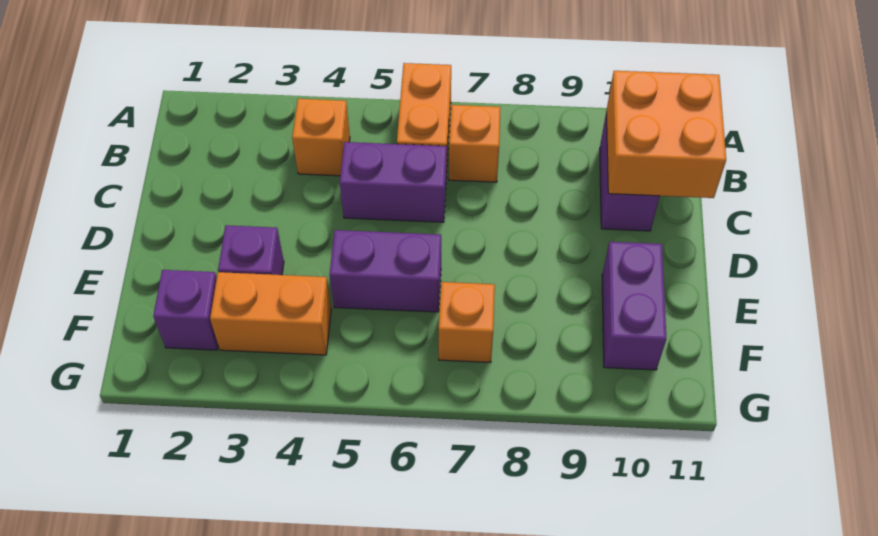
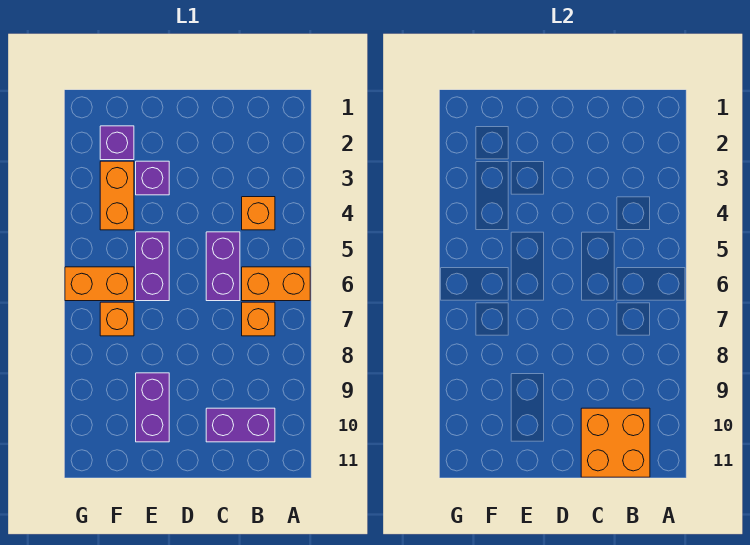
purple 1x2 brick [602,242,666,370] -> purple 1x2 brick turned to [136,373,169,442]
none -> orange 1x2 brick [65,267,134,301]

